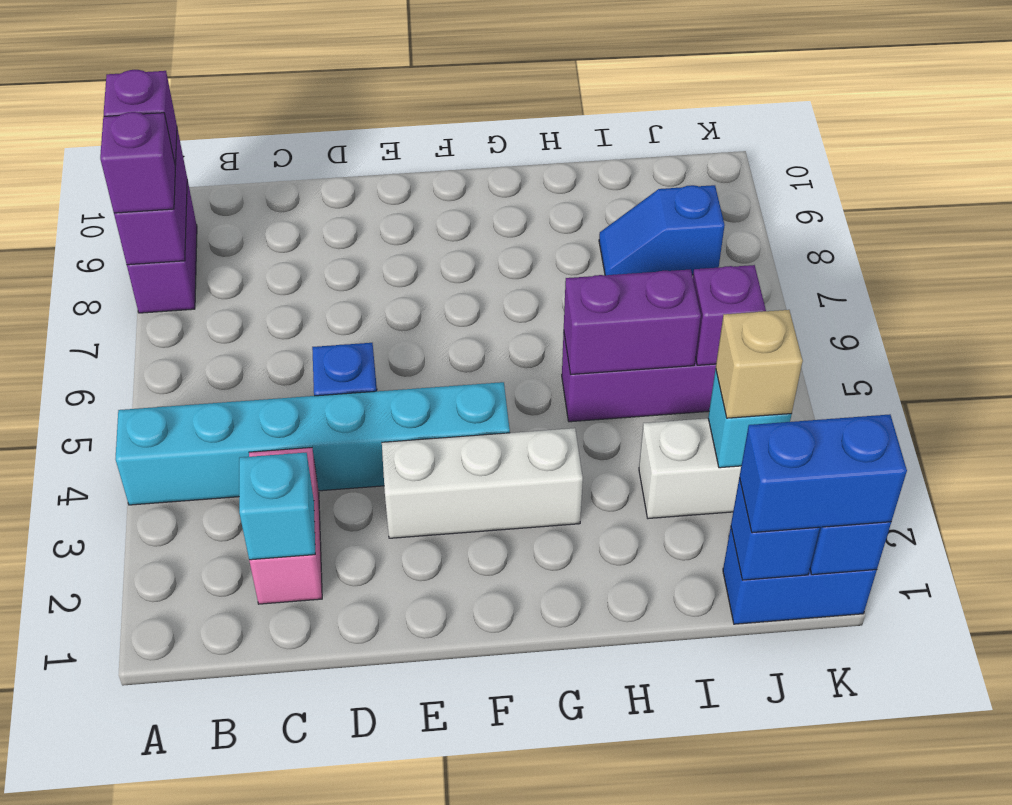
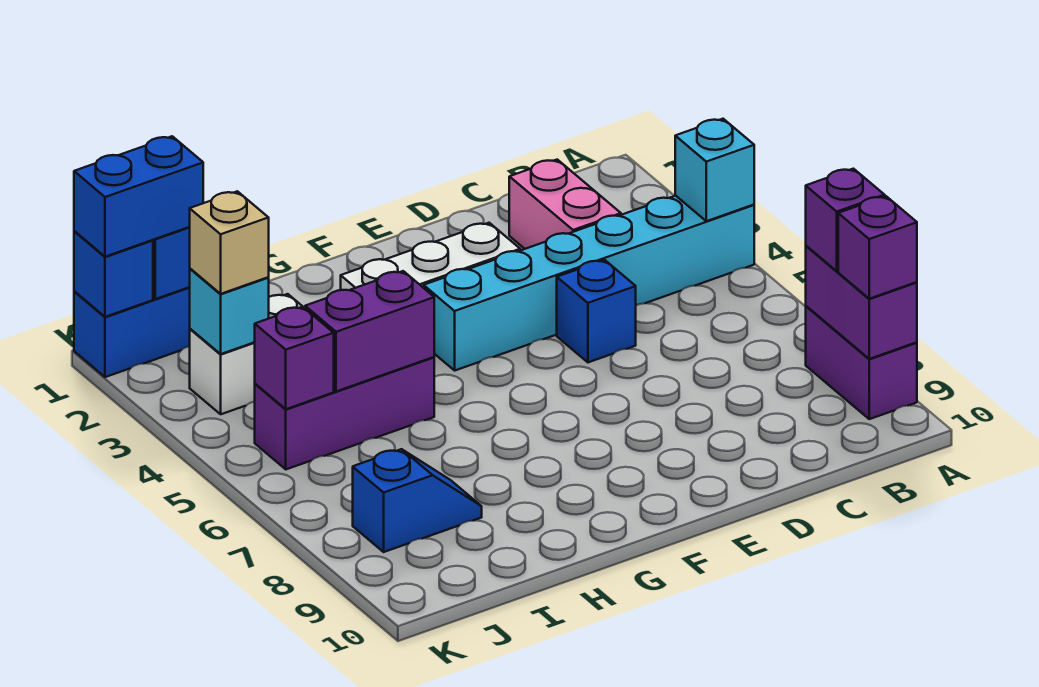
cyan 1x1 brick [239,453,315,560] -> cyan 1x1 brick moved to [675,119,754,221]

